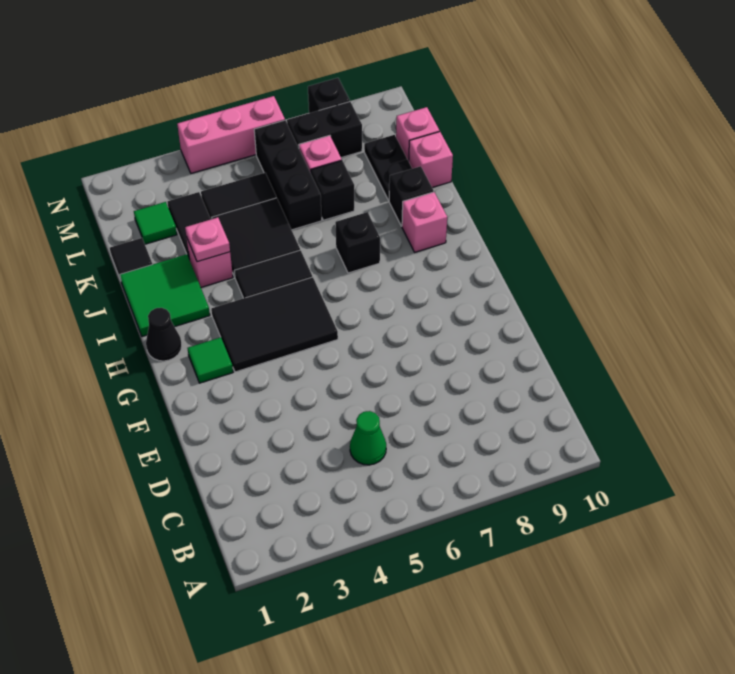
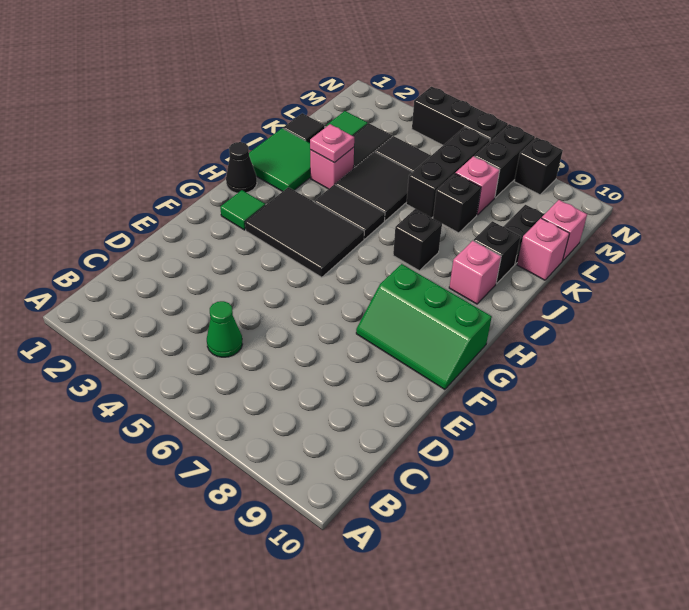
none -> green 2x3 slope [356,264,492,390]
black 1x2 brick [287,102,362,158] -> black 1x2 brick turned to [474,124,535,198]
pink 1x3 brick [177,96,285,173] -> black 1x3 brick [412,87,508,145]

